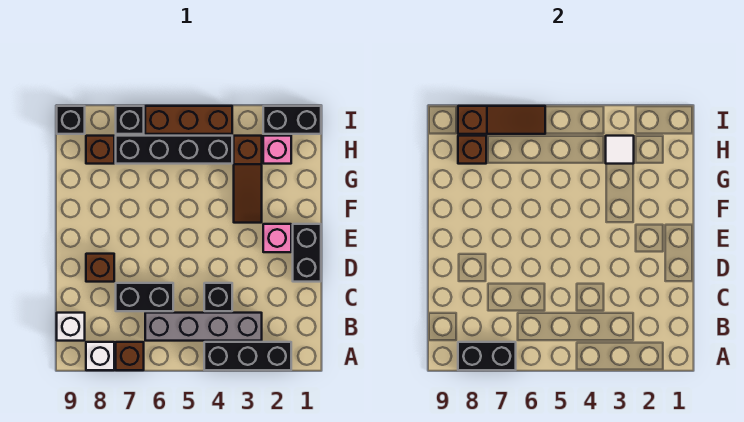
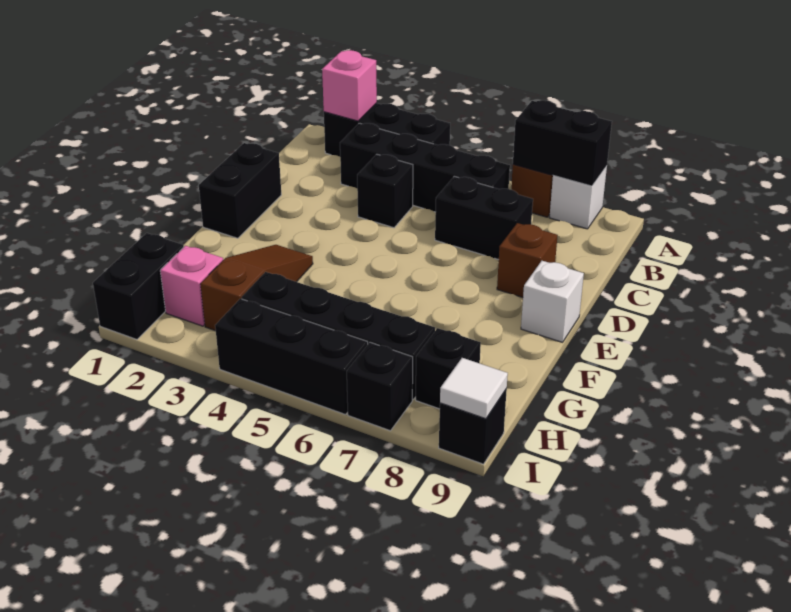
grey 1x4 brick [145,313,262,341] -> black 1x4 brick [340,123,510,212]
white 1x1 brick [57,313,85,341] -> white 1x1 brick moved to [521,261,584,342]
pink 1x1 brick [263,224,291,252] -> pink 1x1 brick moved to [322,50,377,121]
white 1x1 tile [606,136,634,164] -> white 1x1 tile moved to [440,358,508,419]
brown 1x1 brick [86,136,114,164] -> black 1x1 brick [416,328,481,409]
brown 1x1 brick [458,136,486,164] -> none
black 1x2 brick [263,106,321,134] -> black 1x2 brick turned to [93,233,184,339]
brown 1x3 brick [145,106,232,134] -> black 1x3 brick [215,299,368,415]
brown 1x3 slope [458,106,545,134] -> none

